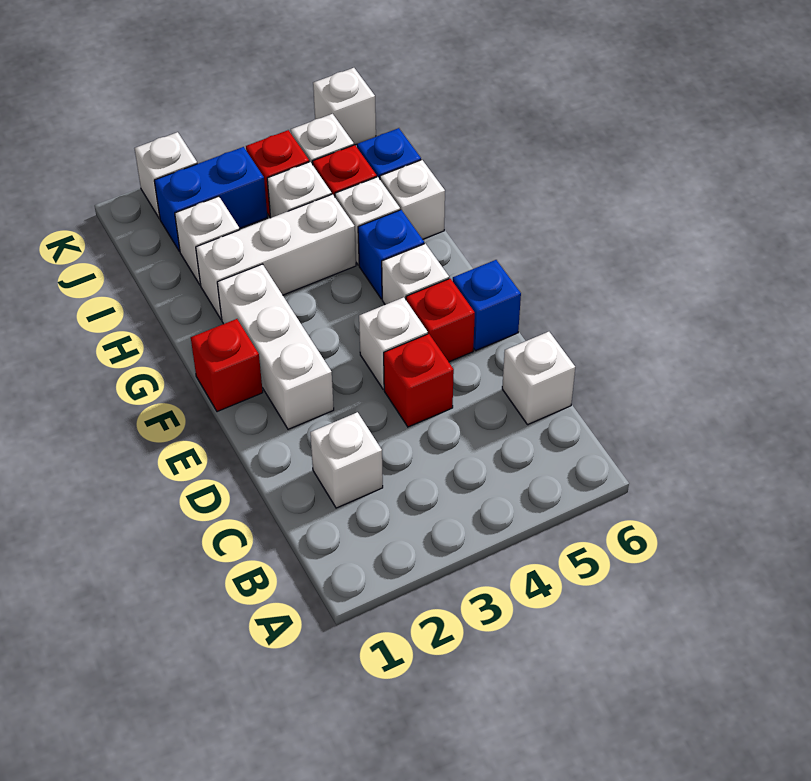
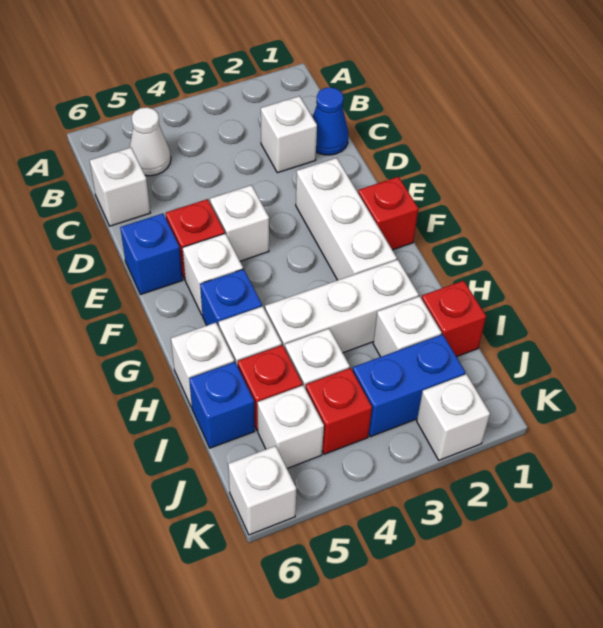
none -> white 1x1 cone [130,107,171,176]
none -> blue 1x1 cone [313,87,349,155]
red 1x1 brick [384,334,454,427] -> red 1x1 brick moved to [422,281,486,357]

